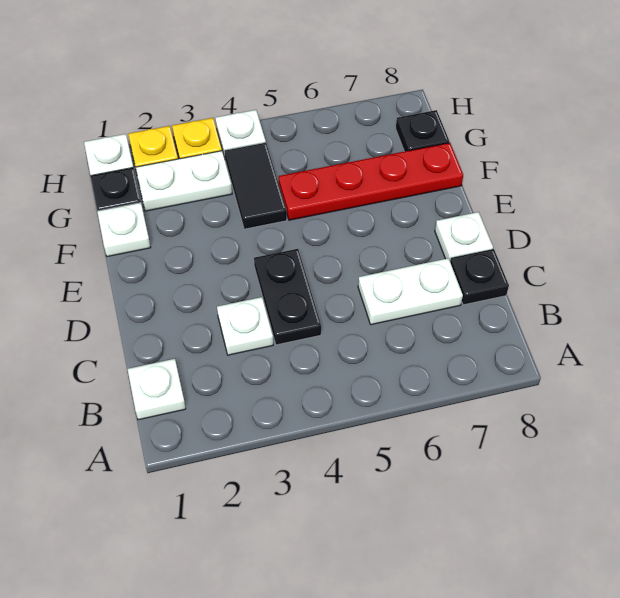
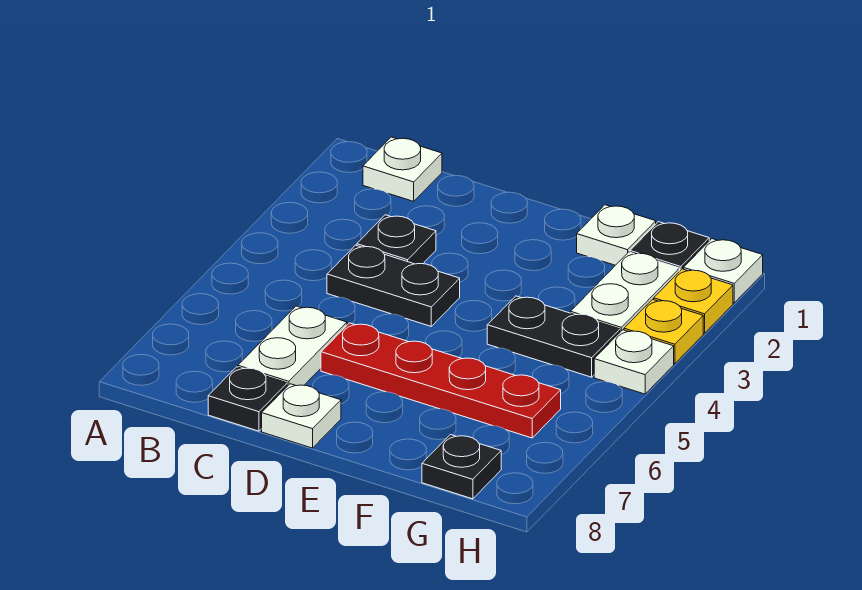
white 1x1 plate [217,297,273,355] -> black 1x1 plate [357,215,436,264]
black 1x2 tile [225,142,287,229] -> black 1x2 plate [487,296,620,377]
red 1x4 plate [279,143,463,220] -> red 1x4 plate turned to [321,323,561,438]

